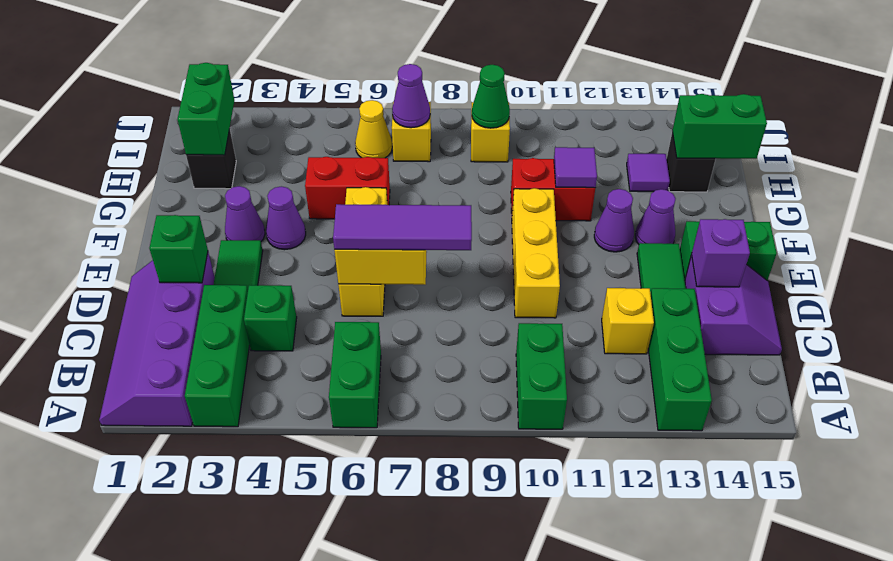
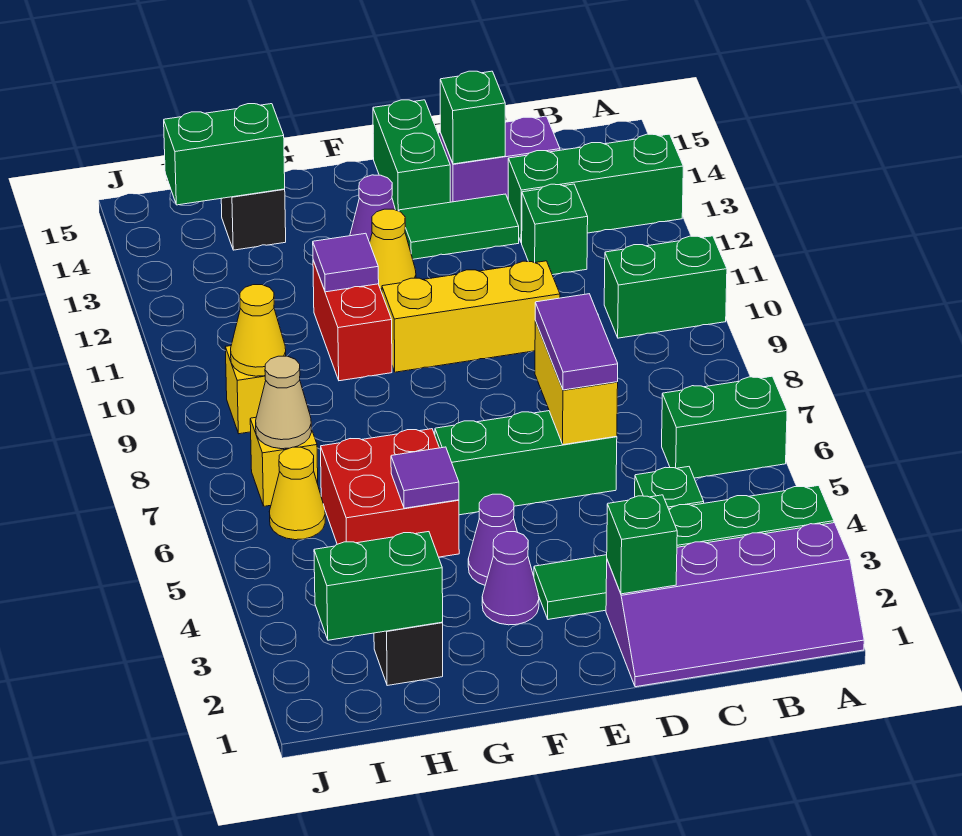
yellow 1x1 brick [602,288,654,354] -> green 1x1 brick [522,184,588,275]
yellow 1x3 brick [338,187,387,316] -> green 1x3 brick [435,411,617,515]
purple 1x3 tile [333,204,472,250] -> purple 1x2 tile [535,294,618,390]
purple 1x1 brick [692,219,750,287] -> green 1x1 brick [440,71,505,164]
purple 1x1 cone [594,189,634,252] -> yellow 1x1 cone [370,209,416,292]
red 1x2 brick [305,157,390,219] -> red 2x2 brick [321,429,459,557]
purple 1x1 tile [627,154,670,192] -> purple 1x1 tile moved to [391,447,459,508]
green 1x2 brick [672,94,767,159] -> green 1x2 brick turned to [164,104,285,205]
purple 1x1 cone [392,64,430,128] -> tan 1x1 cone [256,356,312,449]
green 1x1 cone [472,65,510,128] -> yellow 1x1 cone [231,285,286,376]

